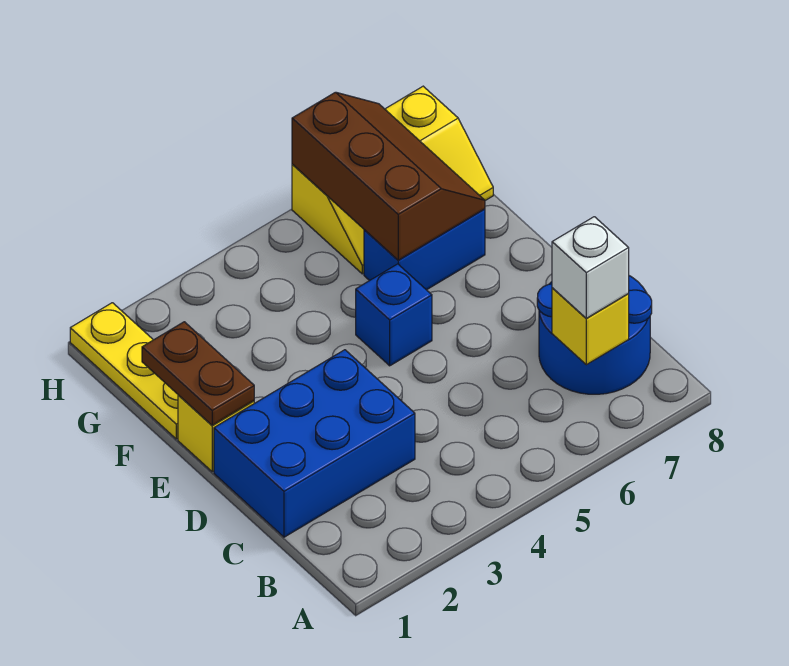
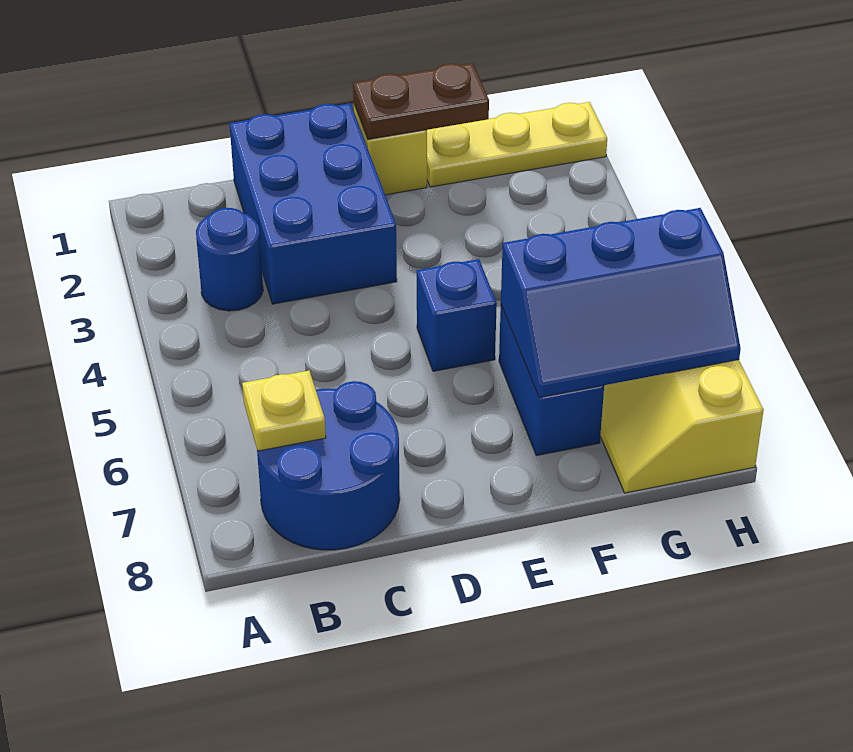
none -> blue 1x1 round brick [196,208,263,311]
yellow 1x1 brick [552,288,629,365] -> yellow 1x1 plate [242,371,326,451]
white 1x1 brick [552,217,629,318] -> none
brown 2x3 slope [292,92,485,260] -> blue 2x3 slope [501,208,741,398]

